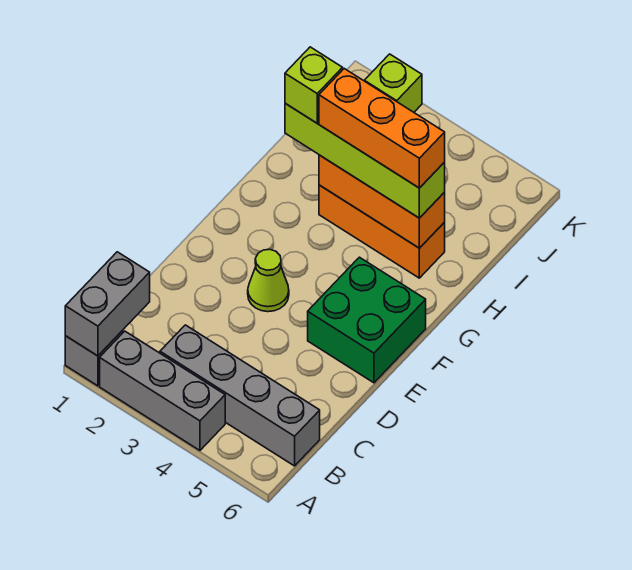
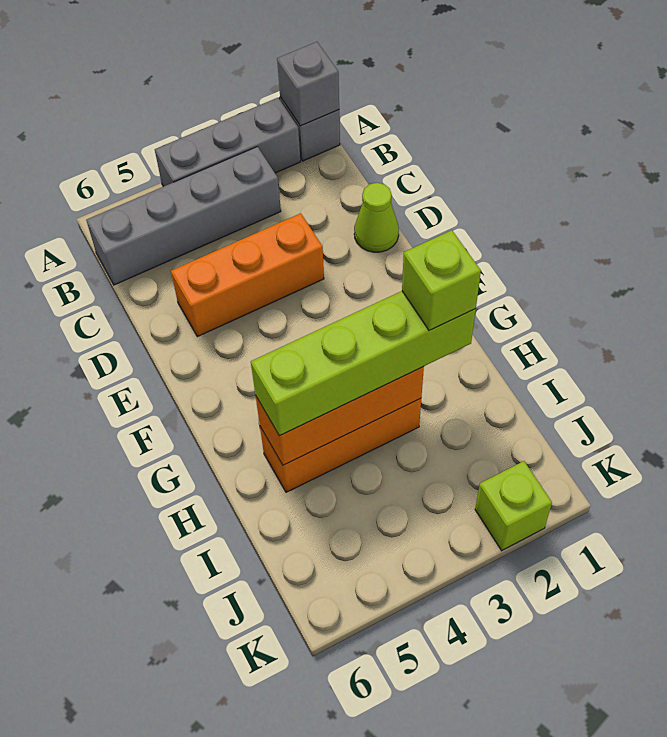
grey 1x2 brick [65,252,150,356] -> grey 1x1 brick [277,42,339,126]
lime 1x1 cone [248,249,289,312] -> lime 1x1 cone moved to [354,183,399,252]
green 2x2 brick [308,257,426,383] -> none
orange 1x3 brick [319,69,445,188] -> orange 1x3 brick moved to [171,213,324,337]

